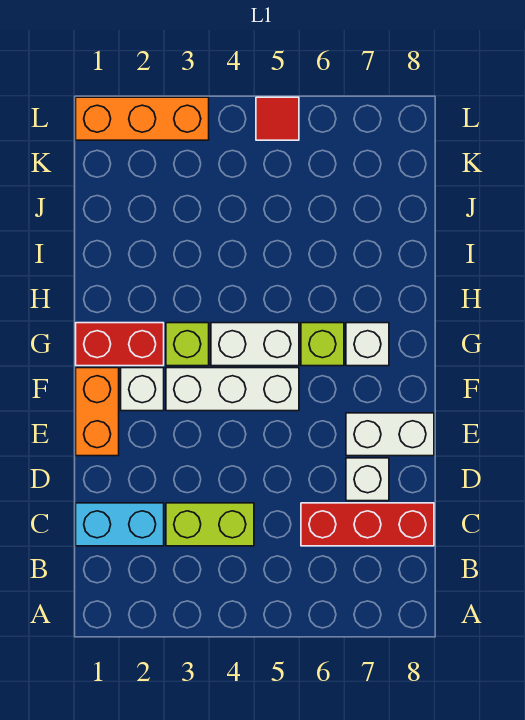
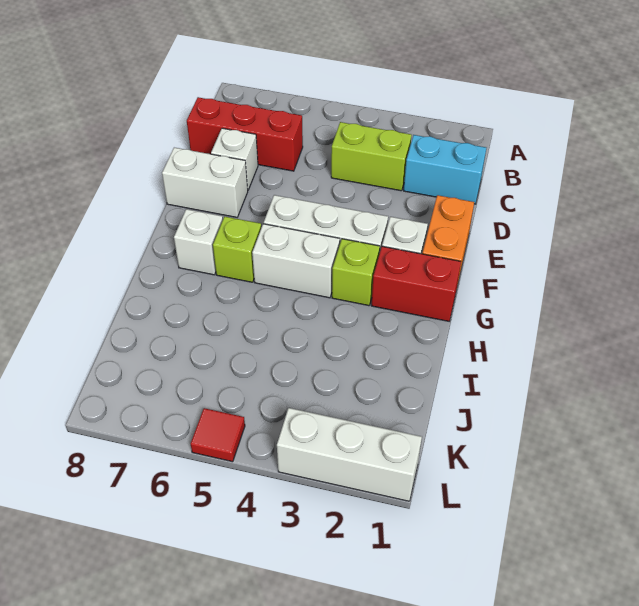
orange 1x3 brick [76,97,209,140] -> white 1x3 brick [277,408,422,501]

